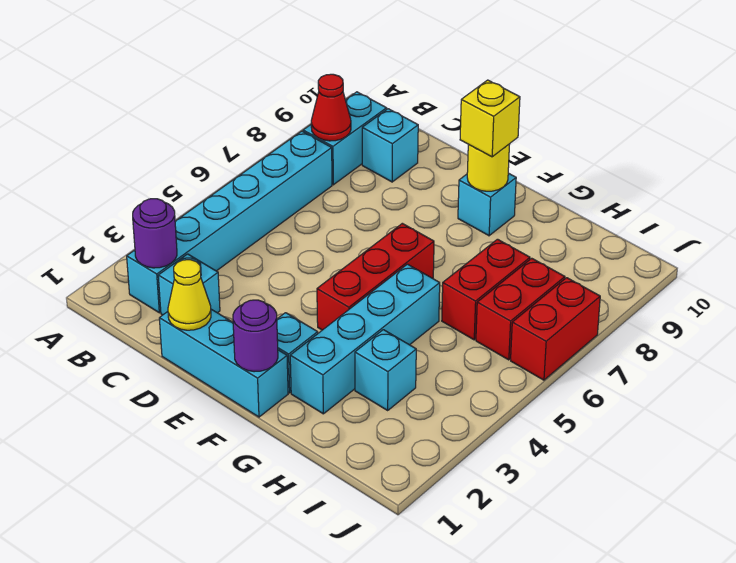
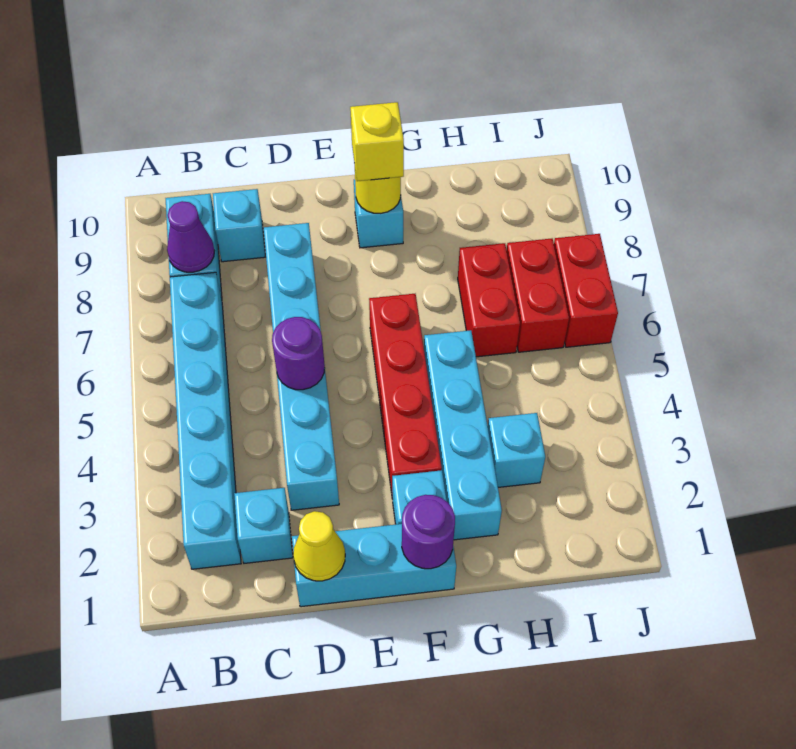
purple 1x1 round brick [133,199,177,268] -> purple 1x1 round brick moved to [272,317,325,390]
red 1x1 cone [311,74,351,141] -> purple 1x1 cone [167,201,215,272]
none -> cyan 1x6 brick [264,223,339,510]
red 1x3 brick [317,223,434,330] -> red 1x4 brick [369,294,442,499]

